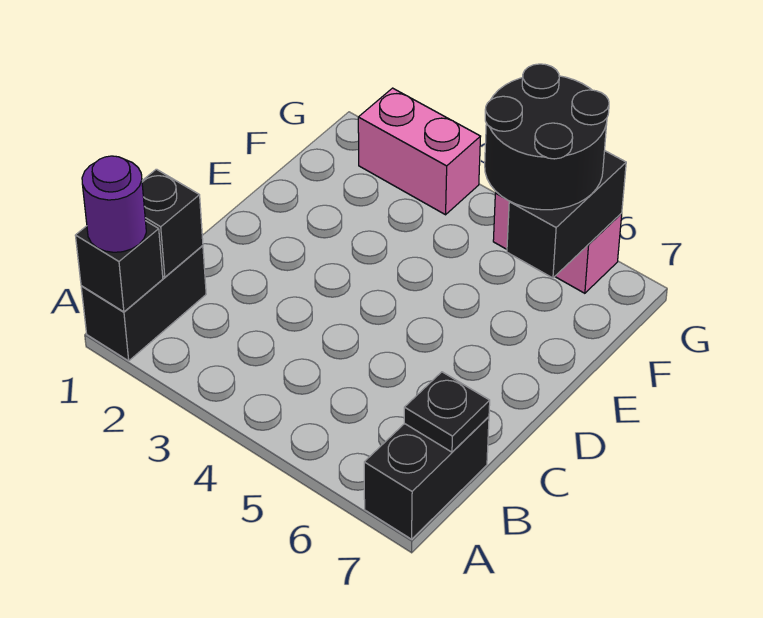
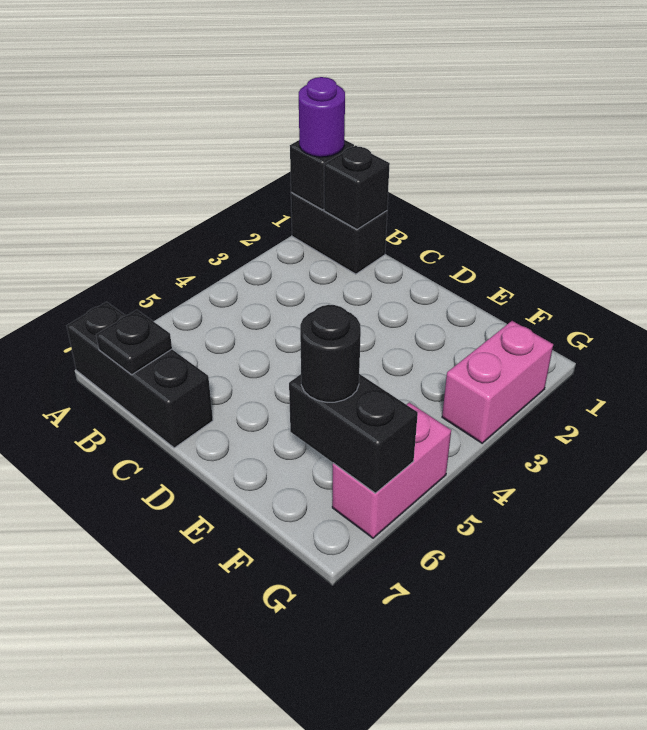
black 1x2 brick [364,417,489,539] -> black 1x3 brick [67,302,213,448]
black 2x2 round brick [485,64,609,210] -> black 1x1 round brick [300,305,361,402]

